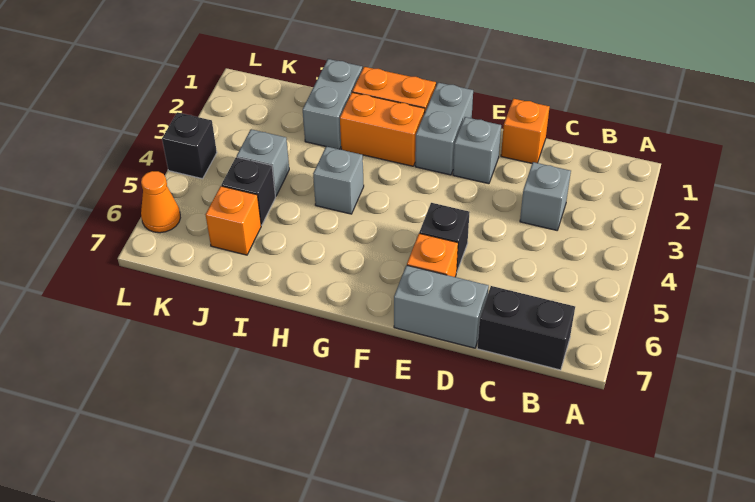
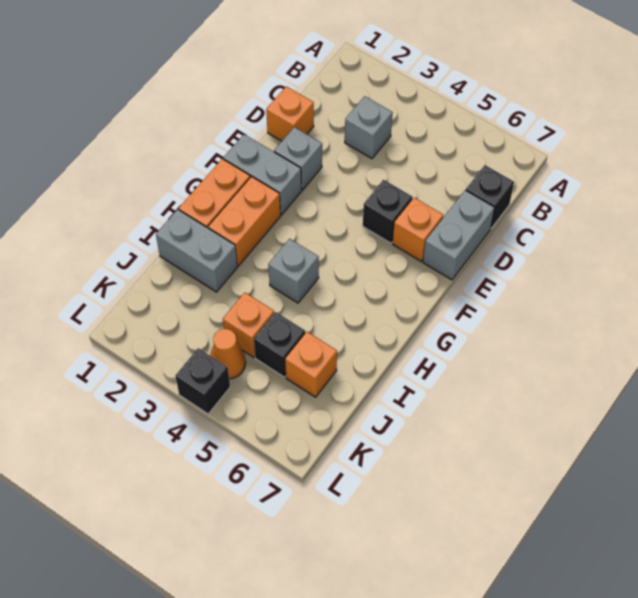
black 1x2 brick [477,286,575,370] -> black 1x1 brick [466,165,514,228]
grey 1x1 brick [237,129,289,196] -> orange 1x1 brick [223,292,274,357]
orange 1x1 cone [141,171,180,233] -> orange 1x1 cone moved to [210,329,246,379]

